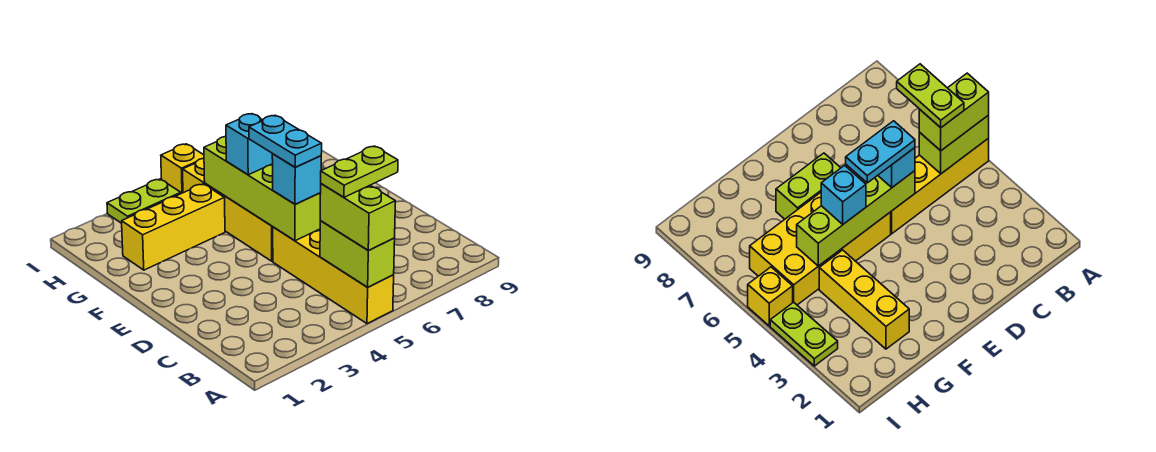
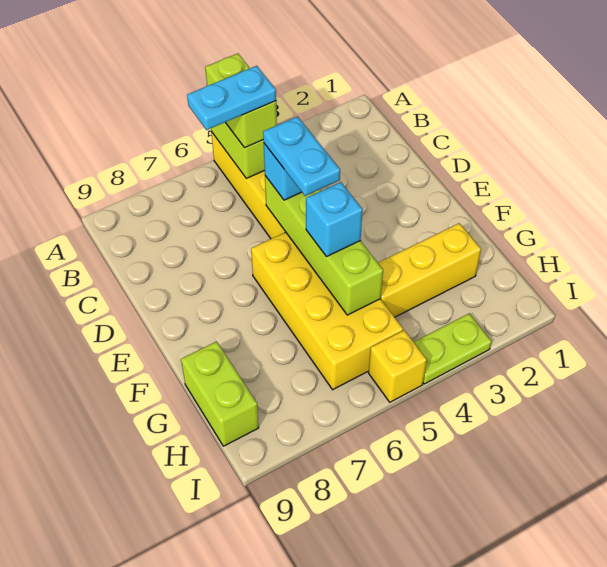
lime 1x2 plate [321,146,398,197] -> cyan 1x2 plate [187,66,276,130]
lime 1x2 brick [776,153,840,219] -> lime 1x2 brick moved to [181,342,259,446]

